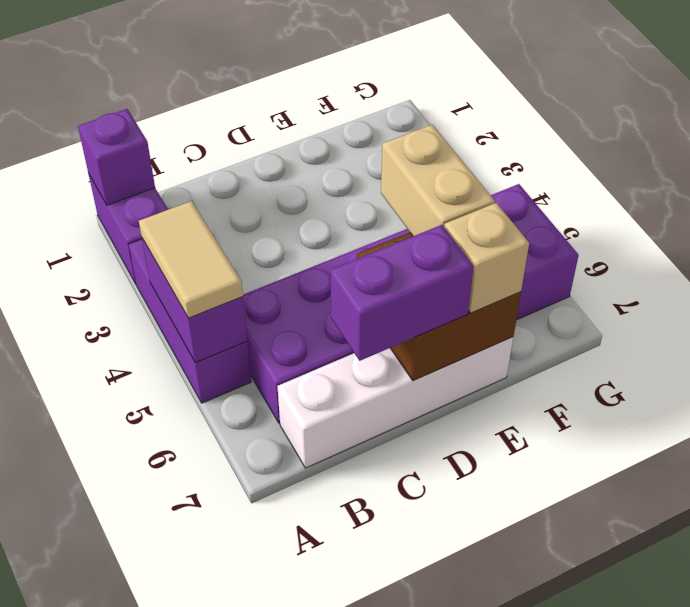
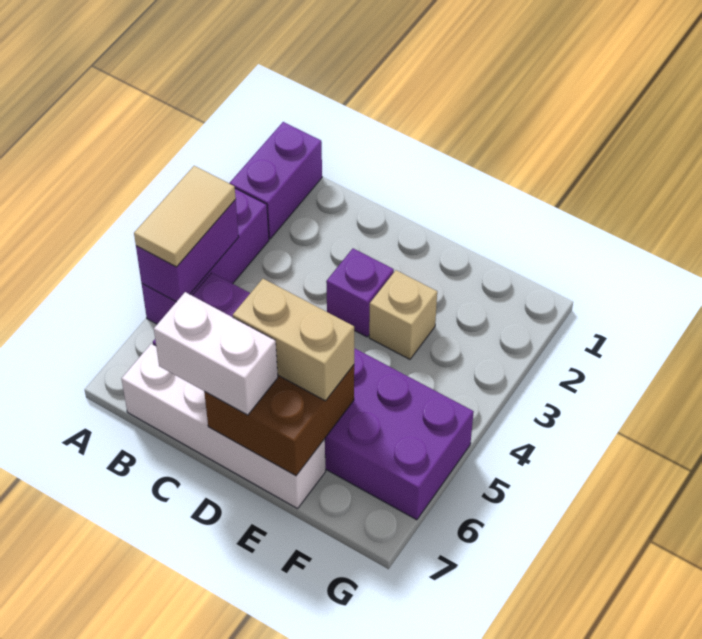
purple 1x1 brick [78,109,155,205] -> purple 1x1 brick moved to [326,249,394,337]
purple 1x2 brick [330,225,474,361] -> white 1x2 brick [154,292,278,415]
tan 1x2 brick [381,125,495,236] -> tan 1x2 brick turned to [233,279,354,401]
tan 1x1 brick [444,203,529,313] -> tan 1x1 brick moved to [369,270,437,359]

